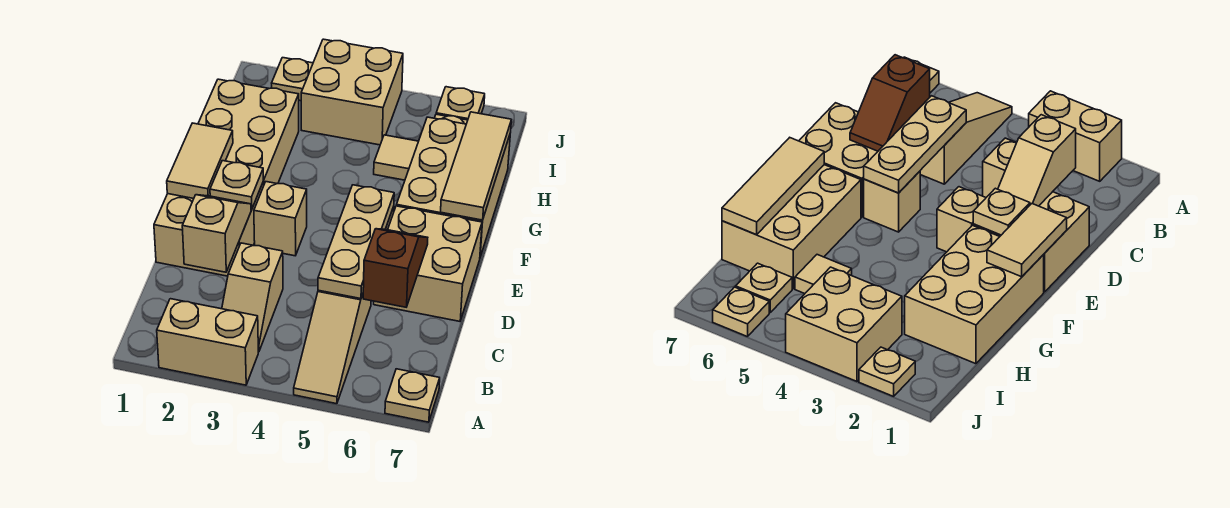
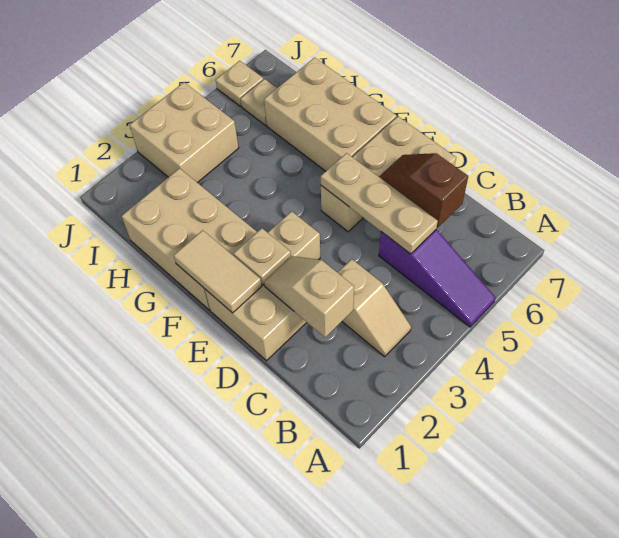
tan 1x2 brick [157,299,258,385] -> none
tan 1x3 slope [294,290,371,404] -> purple 1x3 slope [379,230,496,327]
tan 1x1 plate [385,369,440,422] -> none
tan 1x3 tile [441,112,511,220] -> none
tan 1x1 tile [374,135,419,180] -> none
tan 1x1 plate [272,58,313,101] -> none

